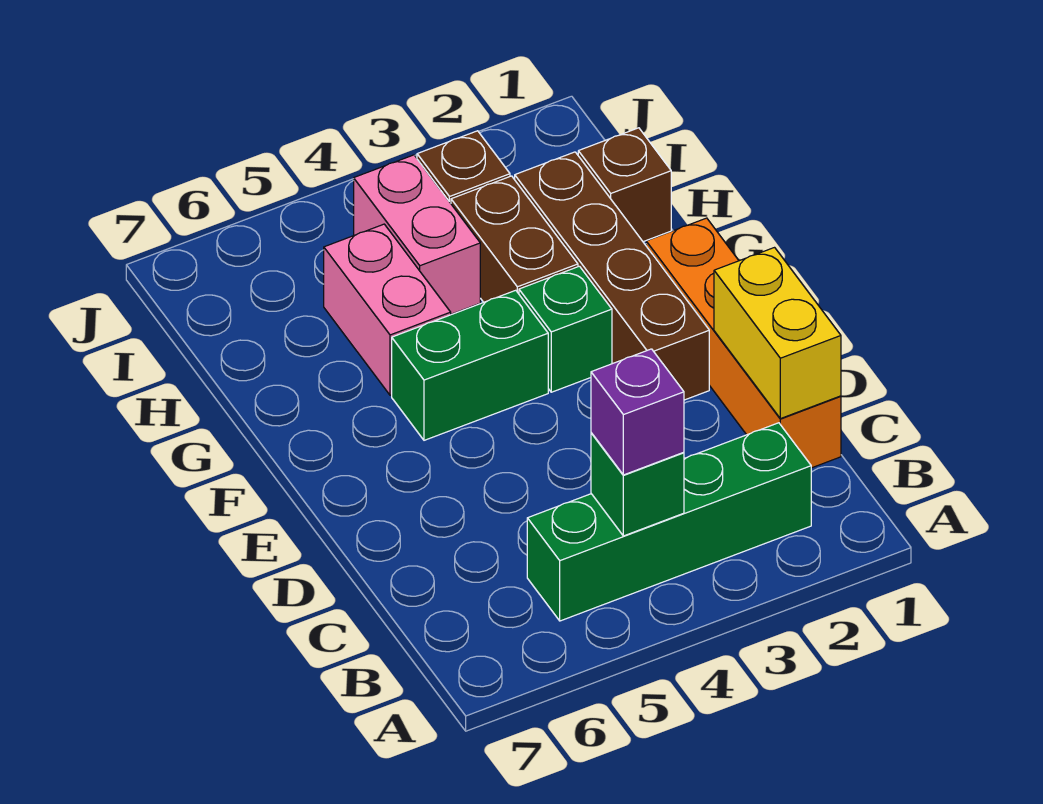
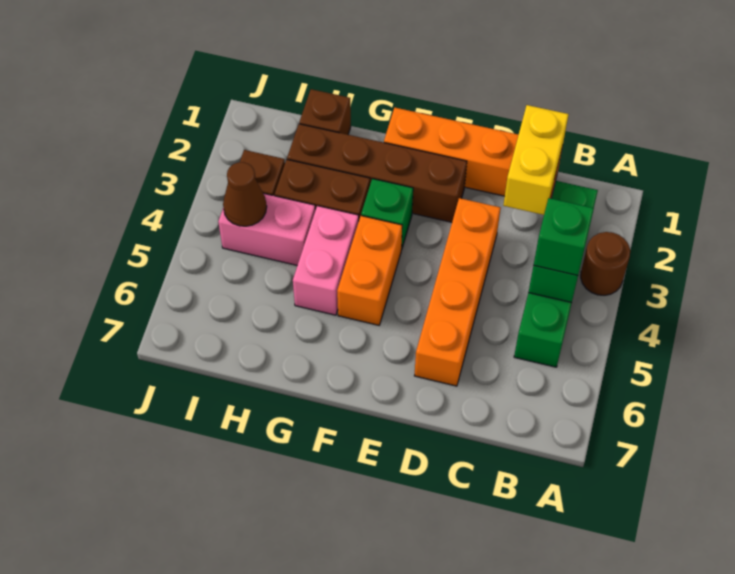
none -> brown 1x1 round brick [581,232,630,295]
purple 1x1 brick [591,349,684,475] -> green 1x1 brick [534,198,594,275]
yellow 1x2 brick [714,248,841,419] -> yellow 1x2 brick turned to [503,105,569,215]
none -> orange 1x4 brick [415,198,501,386]
green 1x2 brick [392,290,548,440] -> orange 1x2 brick [337,216,402,325]
pink 1x2 brick [324,224,451,395] -> pink 1x2 brick turned to [293,206,359,315]
none -> brown 1x1 cone [223,162,267,226]

